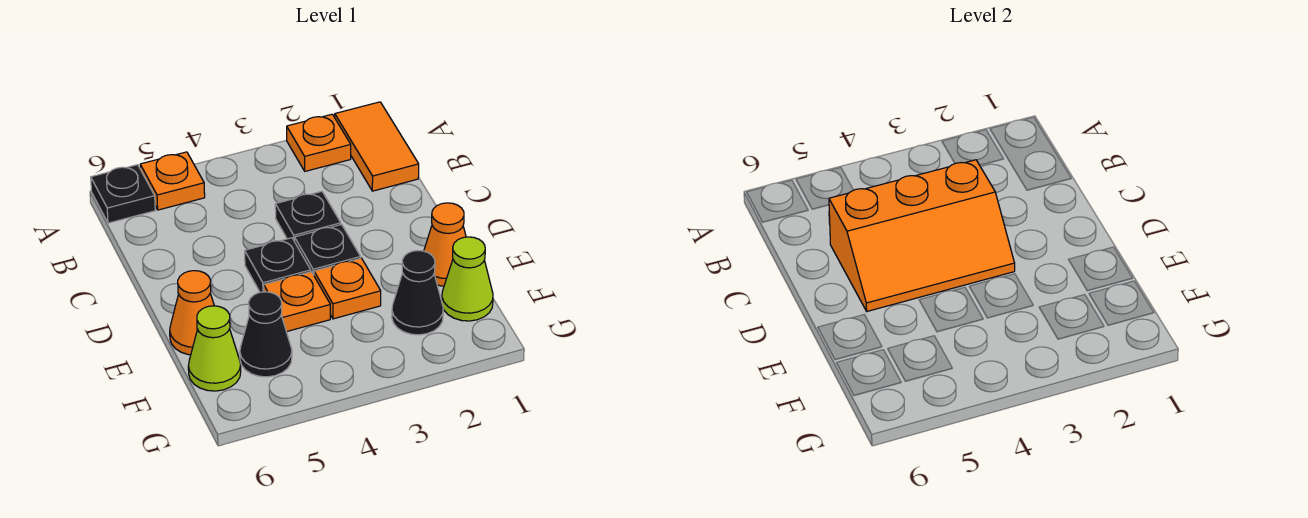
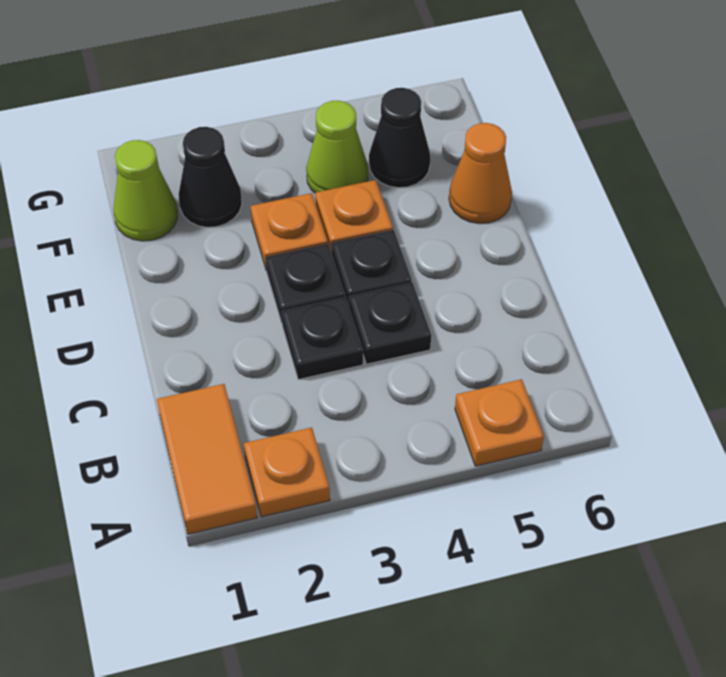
black 1x1 plate [91,165,155,223] -> black 1x1 plate moved to [349,282,431,364]
orange 2x3 slope [829,160,1015,311] -> none
orange 1x1 cone [424,203,466,286] -> none
lime 1x1 cone [188,306,241,391] -> lime 1x1 cone moved to [306,101,368,193]

